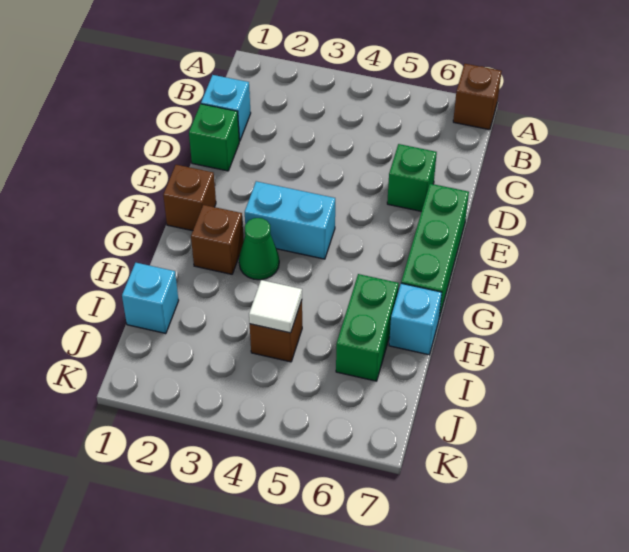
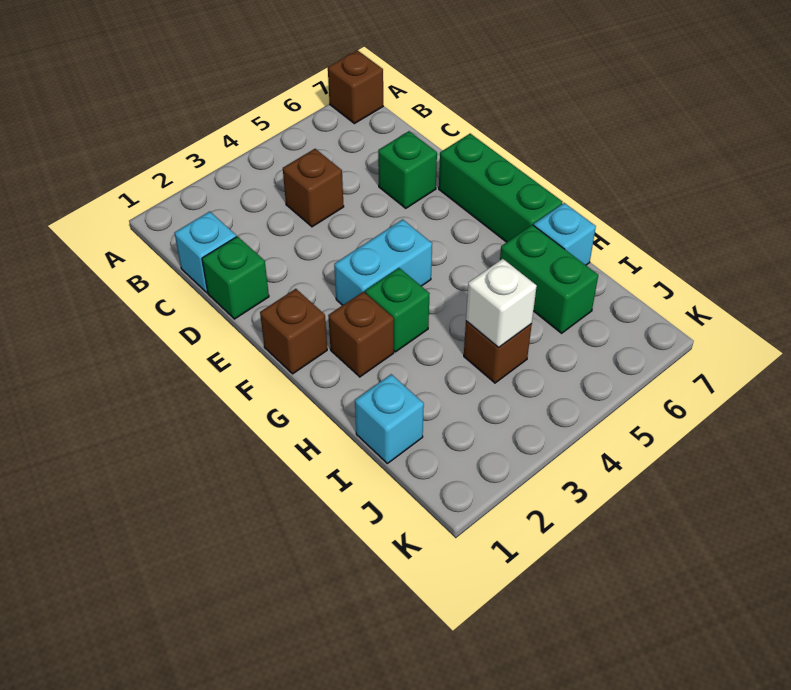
none -> brown 1x1 brick [283,149,344,227]
green 1x1 cone [239,218,279,280] -> green 1x1 brick [365,268,430,352]
white 1x1 tile [249,280,302,333] -> white 1x1 brick [466,259,537,348]

